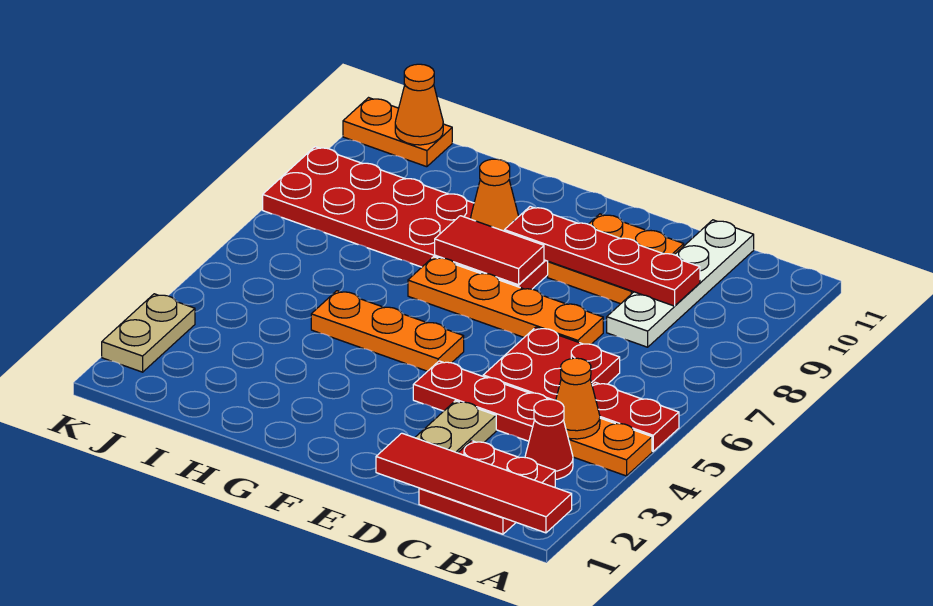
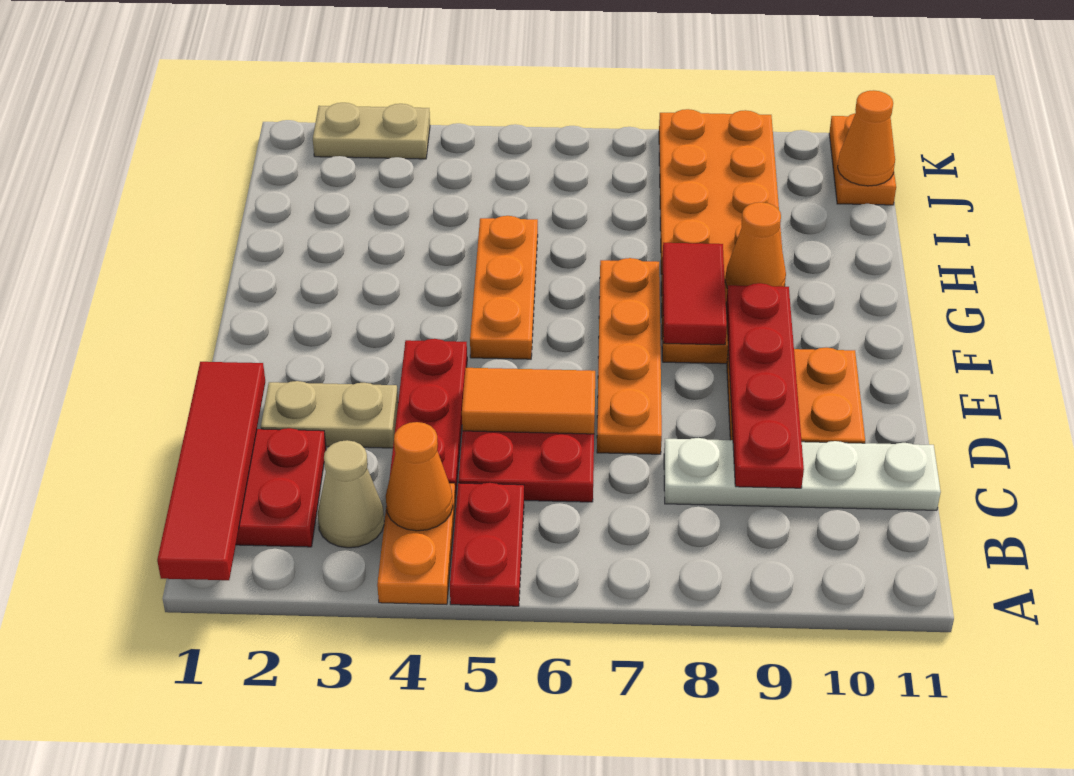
red 1x1 cone [525,399,573,479] -> tan 1x1 cone [318,440,384,548]
none -> orange 1x2 tile [462,368,595,434]
red 2x6 plate [263,147,548,289] -> orange 2x6 plate [659,109,785,364]

